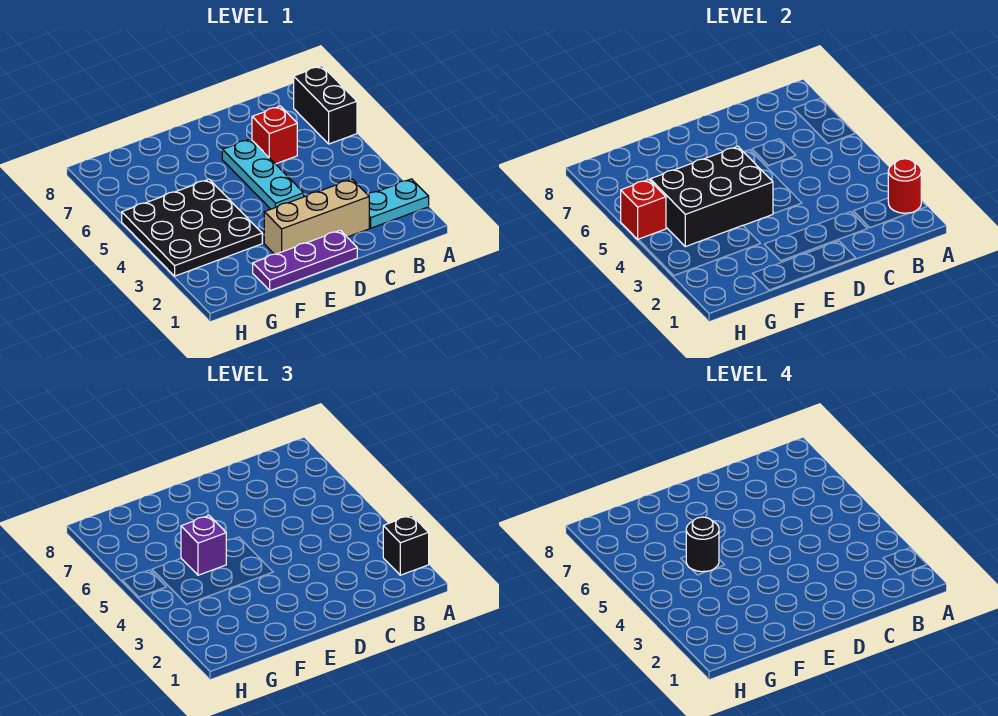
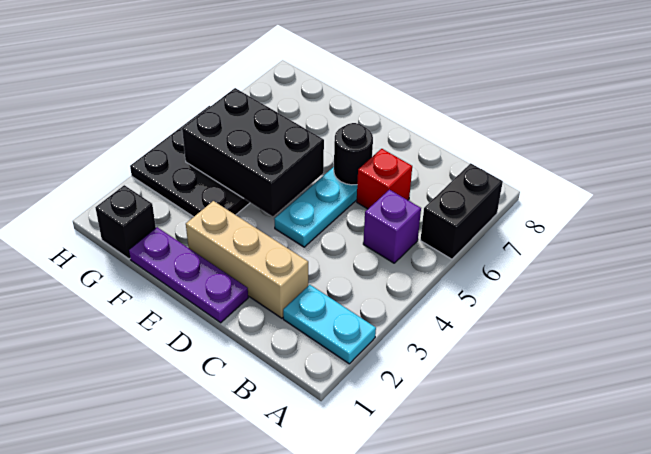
red 1x1 round brick [888,159,921,213] -> none
black 1x1 brick [383,515,429,575] -> black 1x1 brick moved to [95,185,156,259]
purple 1x1 brick [181,516,226,575] -> purple 1x1 brick moved to [363,190,421,263]
black 1x1 round brick [686,517,719,572] -> black 1x1 round brick moved to [334,123,373,185]
red 1x1 brick [621,180,666,239] -> none

